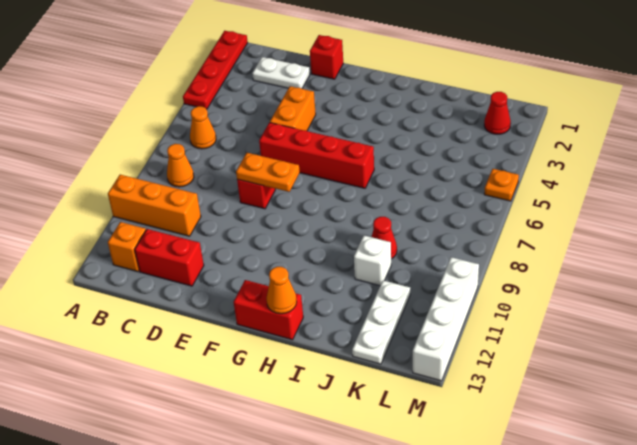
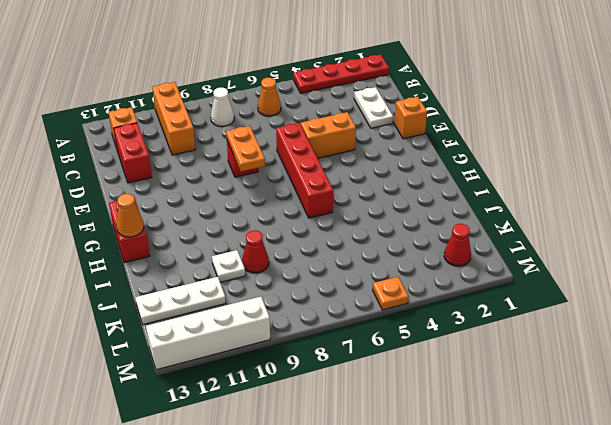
orange 1x1 cone [167,144,194,187] -> white 1x1 cone [211,88,234,127]
red 1x1 brick [310,35,343,79] -> orange 1x1 brick [394,97,427,139]
white 1x1 brick [354,236,391,286] -> white 1x1 plate [212,250,245,282]

